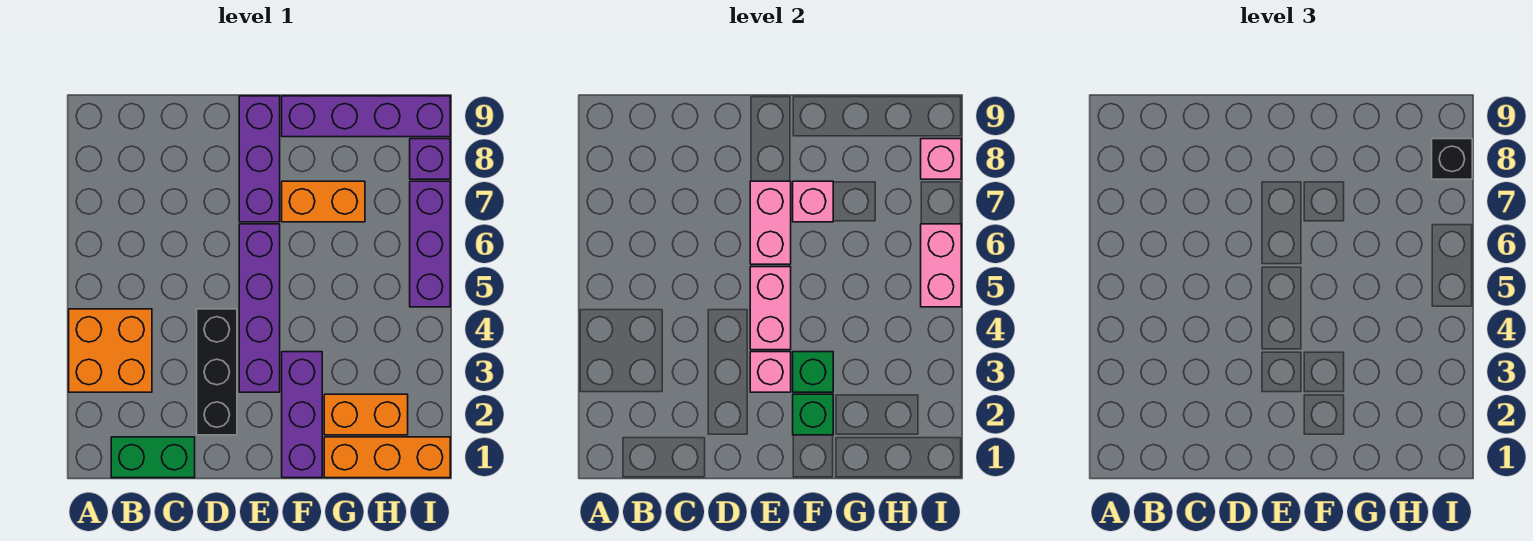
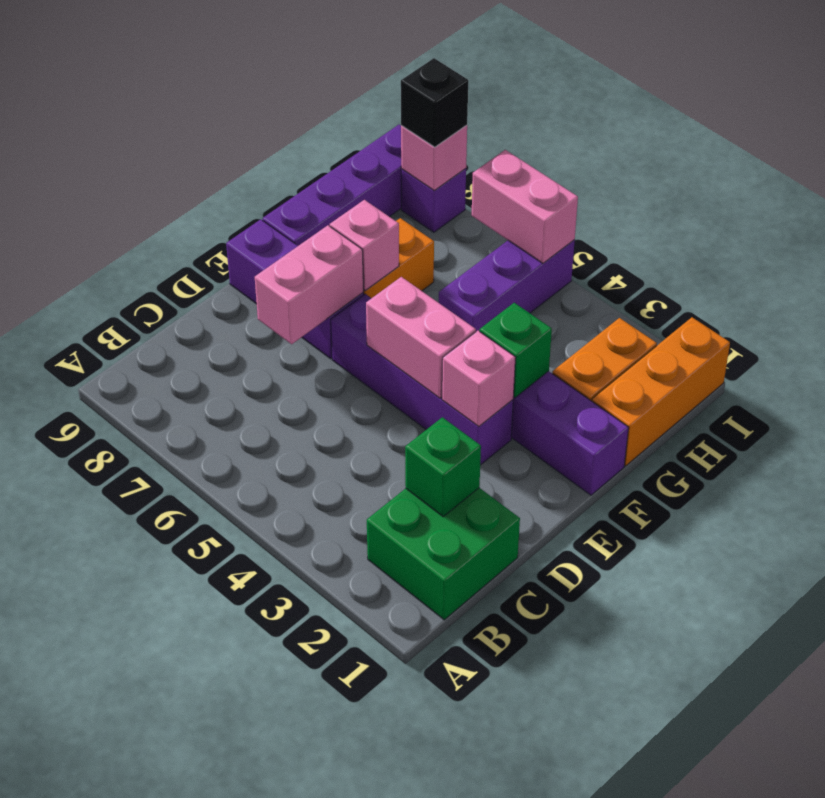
orange 2x2 brick [69,309,152,392] -> none
green 1x2 brick [111,437,195,478] -> green 2x2 brick [367,488,520,620]
black 1x3 brick [197,309,237,435] -> none
pink 1x2 brick [750,181,791,264] -> pink 1x2 brick turned to [255,225,363,344]
green 1x1 brick [793,394,833,435] -> green 1x1 brick moved to [405,417,481,516]
purple 1x3 brick [410,181,450,307] -> purple 1x3 brick turned to [439,240,575,331]

